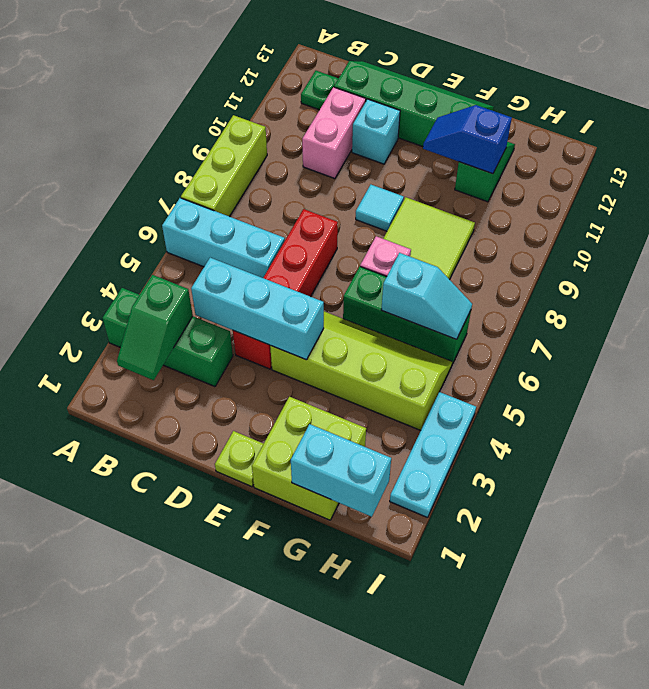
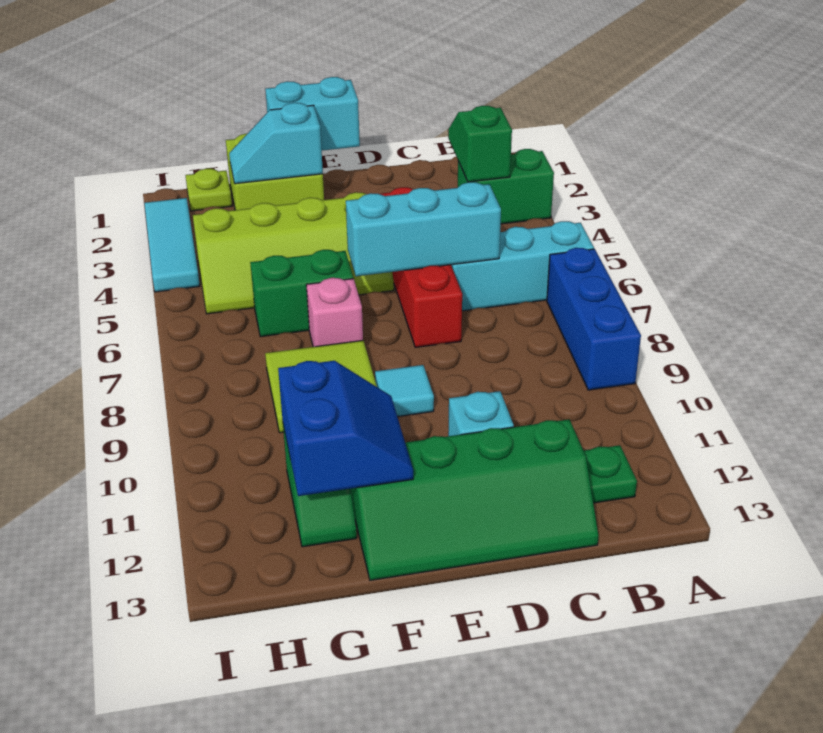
green 1x3 brick [103,288,233,387] -> green 1x2 brick [458,149,554,224]
lime 1x3 brick [181,115,267,217] -> blue 1x3 brick [547,248,641,390]
cyan 1x3 brick [191,258,324,360] -> cyan 1x3 brick moved to [346,182,501,276]
pink 1x2 brick [302,87,366,179] -> none
lime 1x1 plate [215,431,263,487] -> lime 1x1 plate moved to [186,169,232,211]
green 1x3 brick [343,266,471,364] -> green 1x2 brick [250,250,353,337]
blue 1x2 slope [423,105,512,174] -> blue 2x2 slope [278,361,413,496]
cyan 1x2 brick [291,424,391,517] -> cyan 1x2 brick moved to [265,77,360,150]
cyan 1x2 slope [381,253,472,339] -> cyan 1x2 slope moved to [229,103,323,184]
cyan 1x3 plate [390,392,476,518] -> cyan 1x3 tile [144,198,200,292]

